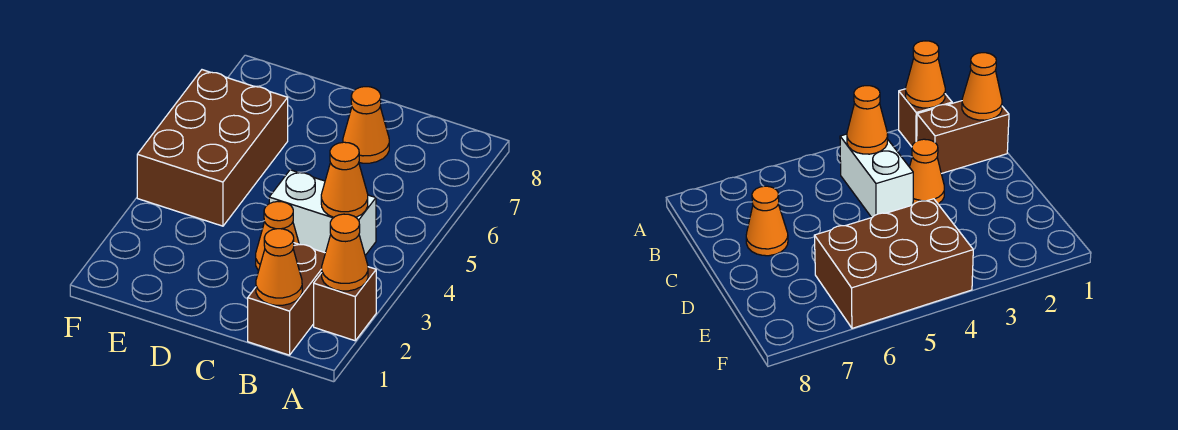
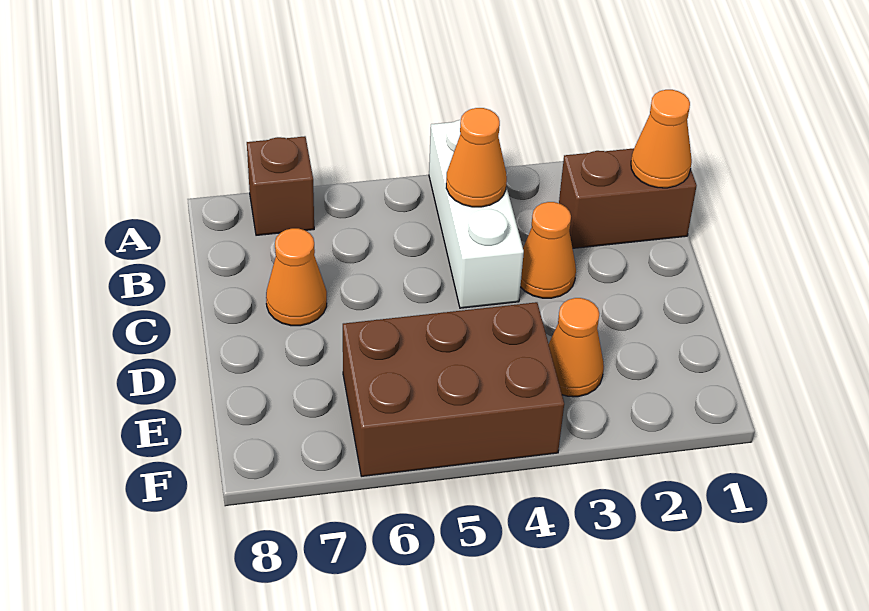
brown 1x1 brick [314,267,376,341] -> brown 1x1 brick moved to [247,136,314,235]
orange 1x1 cone [322,214,368,291] -> orange 1x1 cone moved to [549,298,604,397]
white 1x2 brick [269,170,376,255] -> white 1x3 brick [429,120,524,308]

